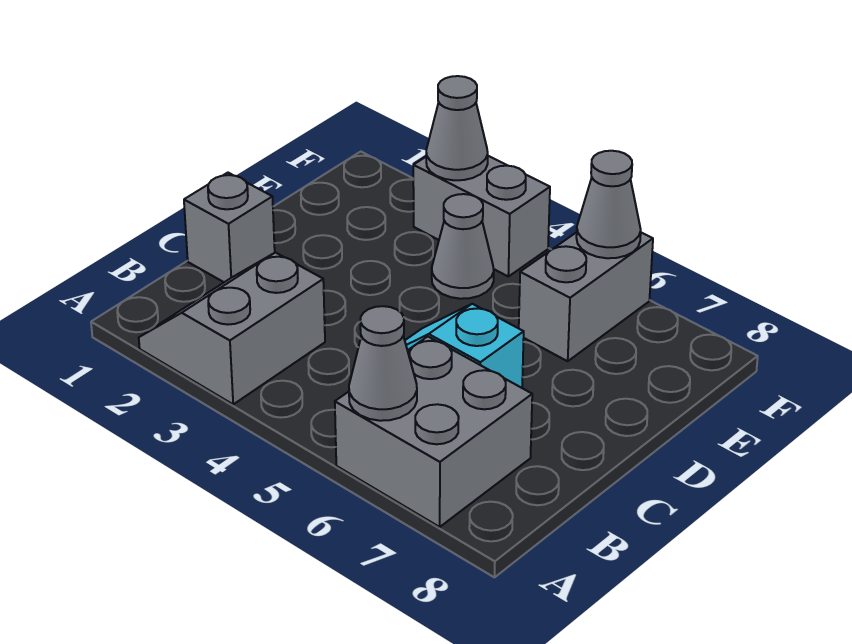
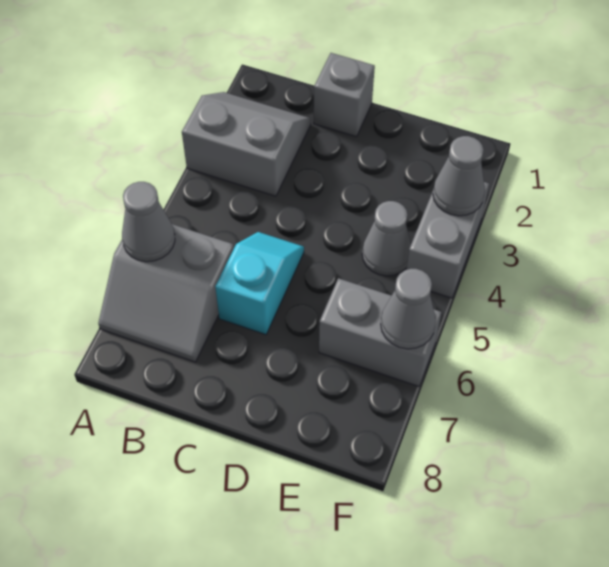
grey 2x2 brick [335,336,532,527] -> grey 2x2 slope [98,224,234,362]

